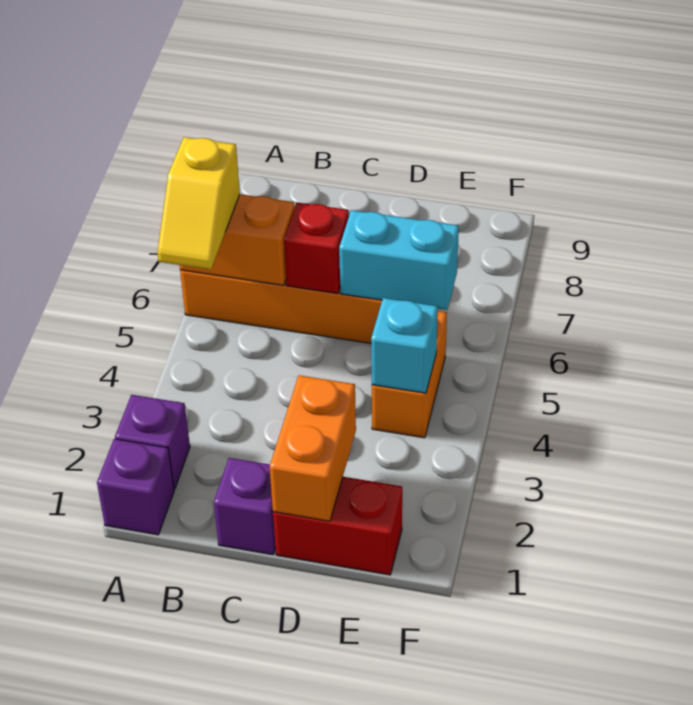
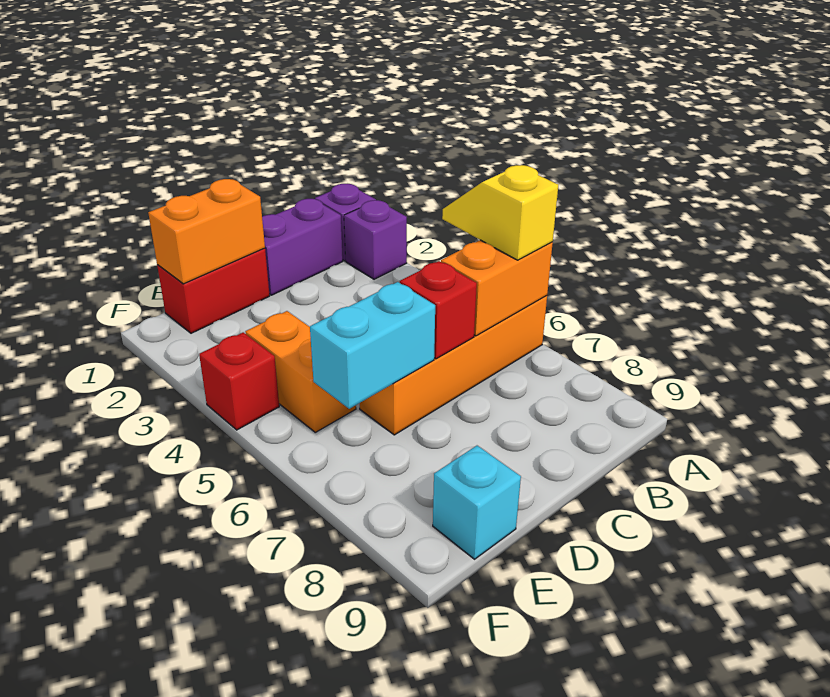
purple 1x1 brick [214,458,276,555] -> purple 1x2 brick [262,199,343,295]
orange 1x2 brick [270,375,356,521] -> orange 1x2 brick turned to [148,179,265,284]
cyan 1x1 brick [371,298,438,393] -> cyan 1x1 brick moved to [433,446,521,559]
none -> red 1x1 brick [199,332,279,430]

